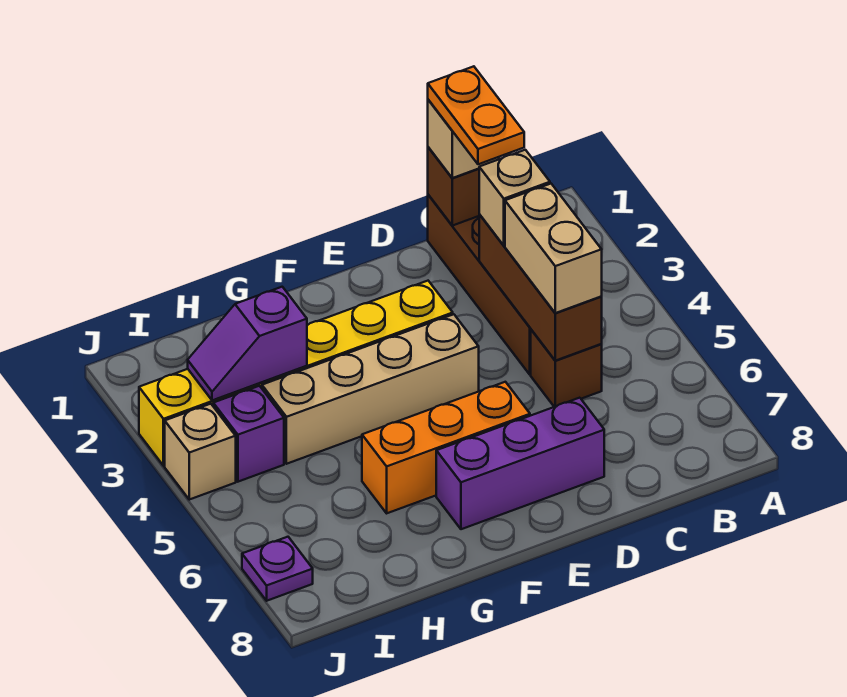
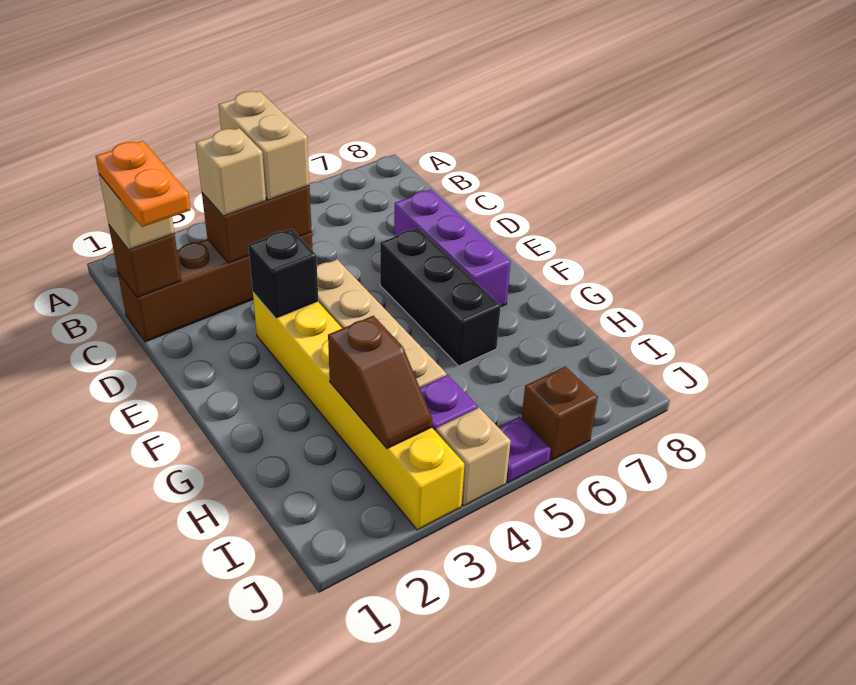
orange 1x2 plate [428,66,524,164] -> orange 1x2 plate turned to [96,141,191,227]
brown 1x3 brick [479,214,602,361] -> brown 1x2 brick [202,186,312,263]
tan 1x2 brick [505,184,602,313] -> tan 1x2 brick turned to [219,91,309,200]
brown 1x1 brick [531,330,602,407] -> brown 1x1 brick moved to [521,366,598,461]
none -> black 1x1 brick [248,229,318,319]
orange 1x3 brick [362,382,530,513] -> black 1x3 brick [380,228,501,366]
purple 1x2 slope [188,287,307,400] -> brown 1x2 slope [328,316,432,449]
purple 1x1 plate [242,537,313,601] -> purple 1x1 plate moved to [498,416,551,483]

